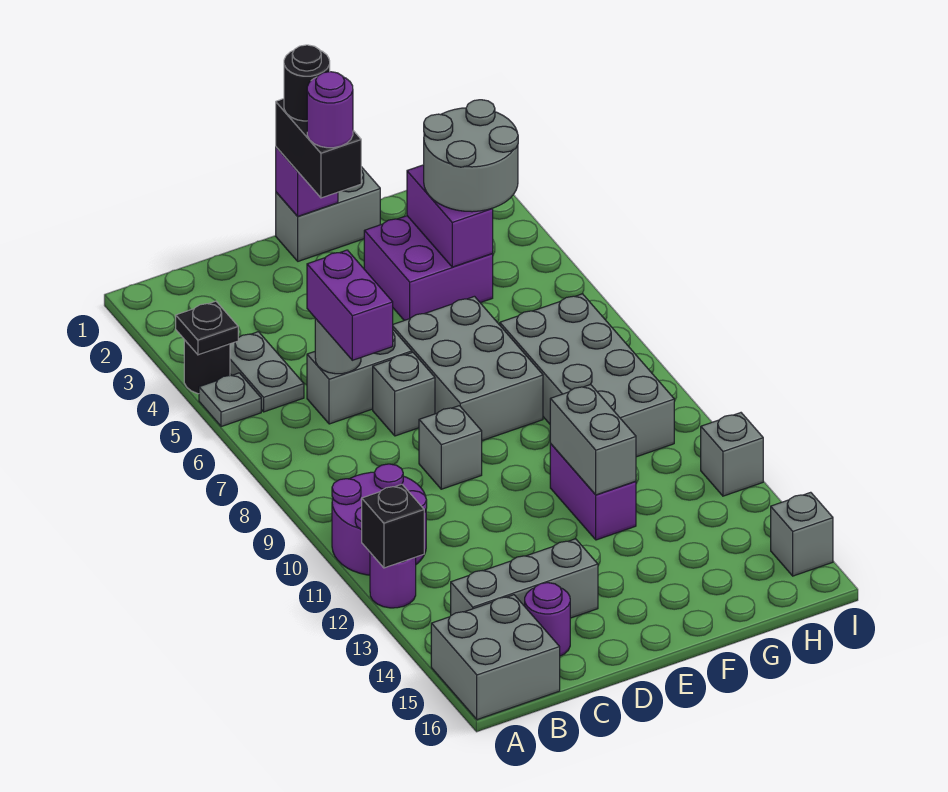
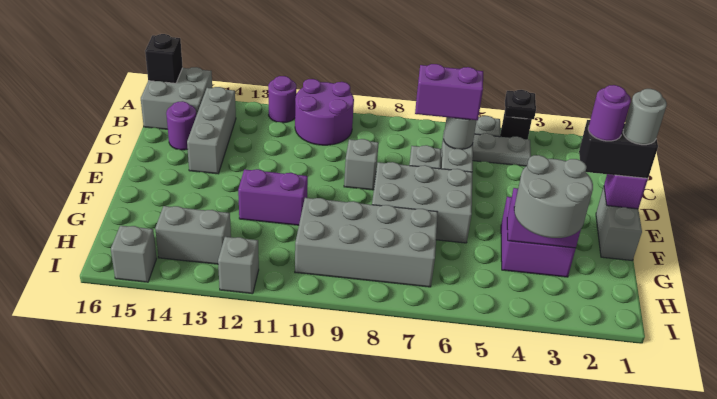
black 1x1 brick [362,484,424,568] -> black 1x1 brick moved to [145,34,183,83]
black 1x1 round brick [284,45,330,121] -> grey 1x1 round brick [623,89,667,145]
grey 1x2 brick [550,385,636,495] -> grey 1x2 brick moved to [155,206,231,264]

